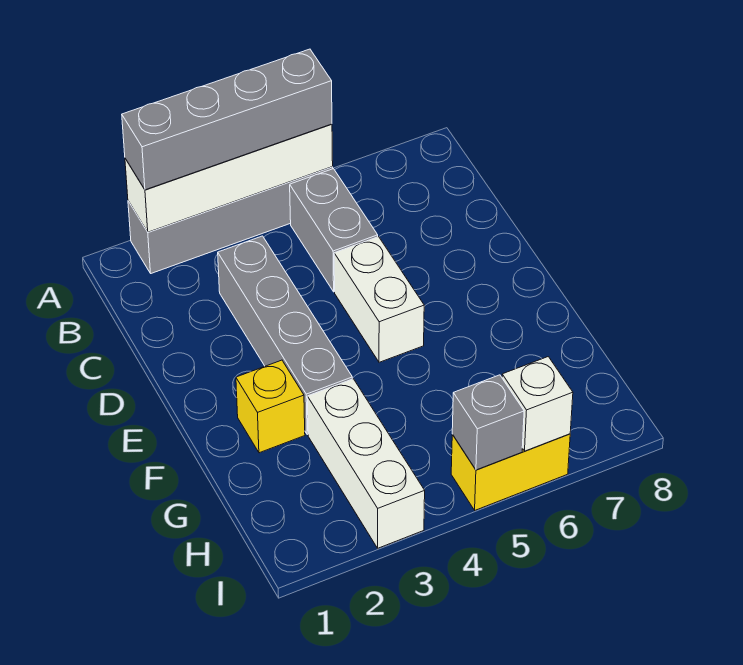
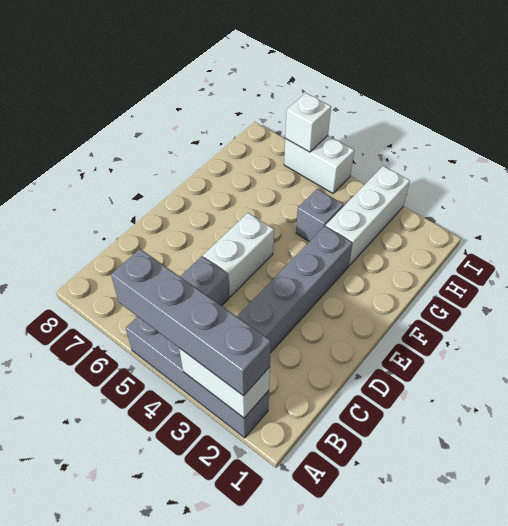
white 1x4 brick [125,124,333,232] -> white 1x2 brick [179,348,270,418]
yellow 1x1 brick [236,360,305,453] -> none
yellow 1x2 brick [451,434,570,510] -> white 1x2 brick [284,136,354,193]
grey 1x1 brick [452,375,524,470] -> grey 1x1 brick moved to [296,189,344,242]

